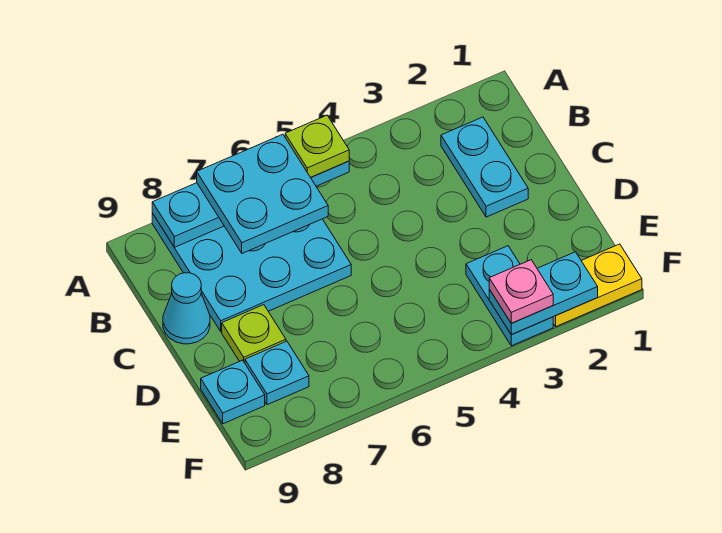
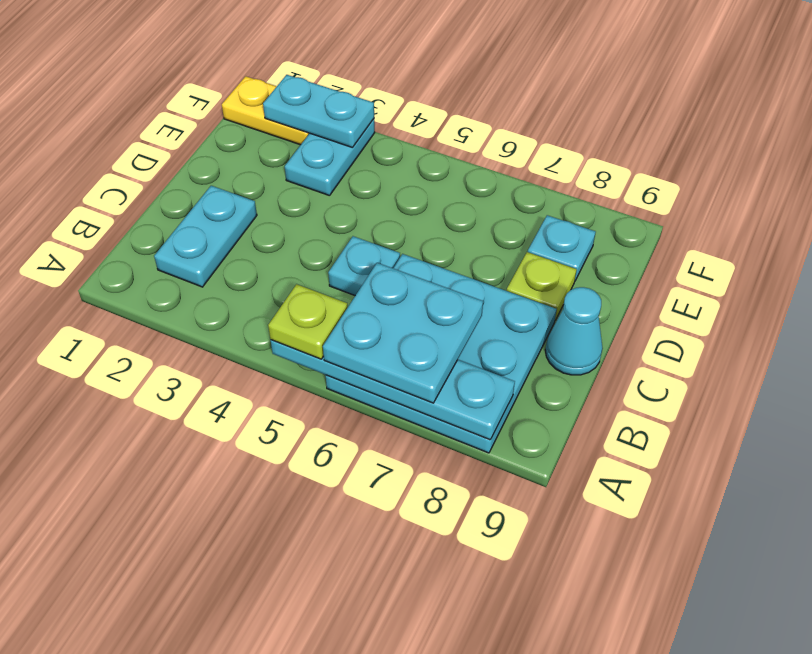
cyan 1x1 plate [201,360,265,424] -> cyan 1x1 plate moved to [328,236,400,296]
pink 1x1 plate [489,260,553,323] -> none

